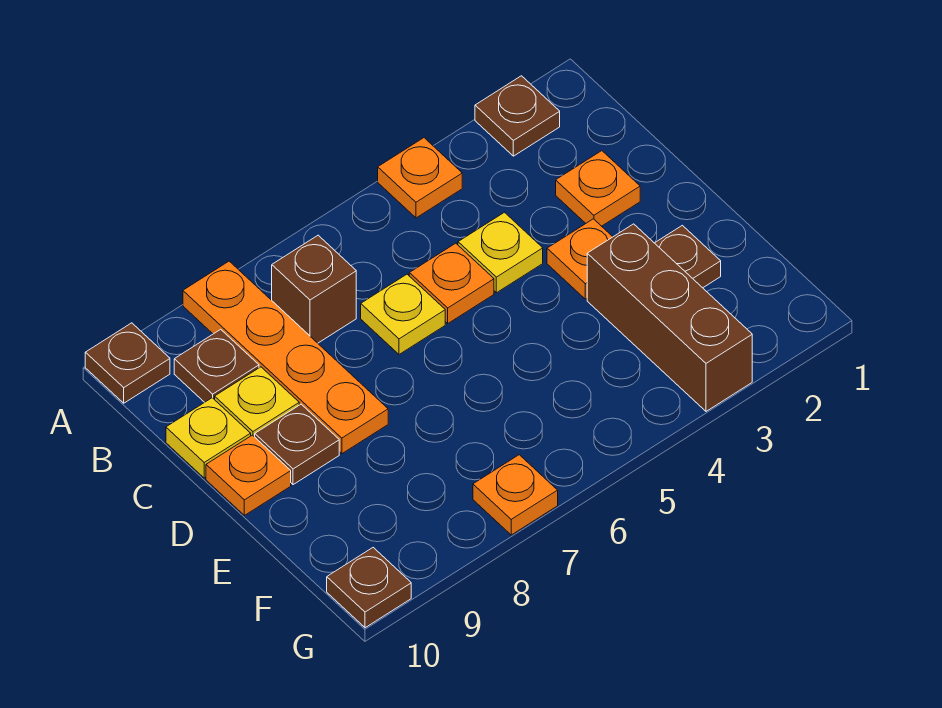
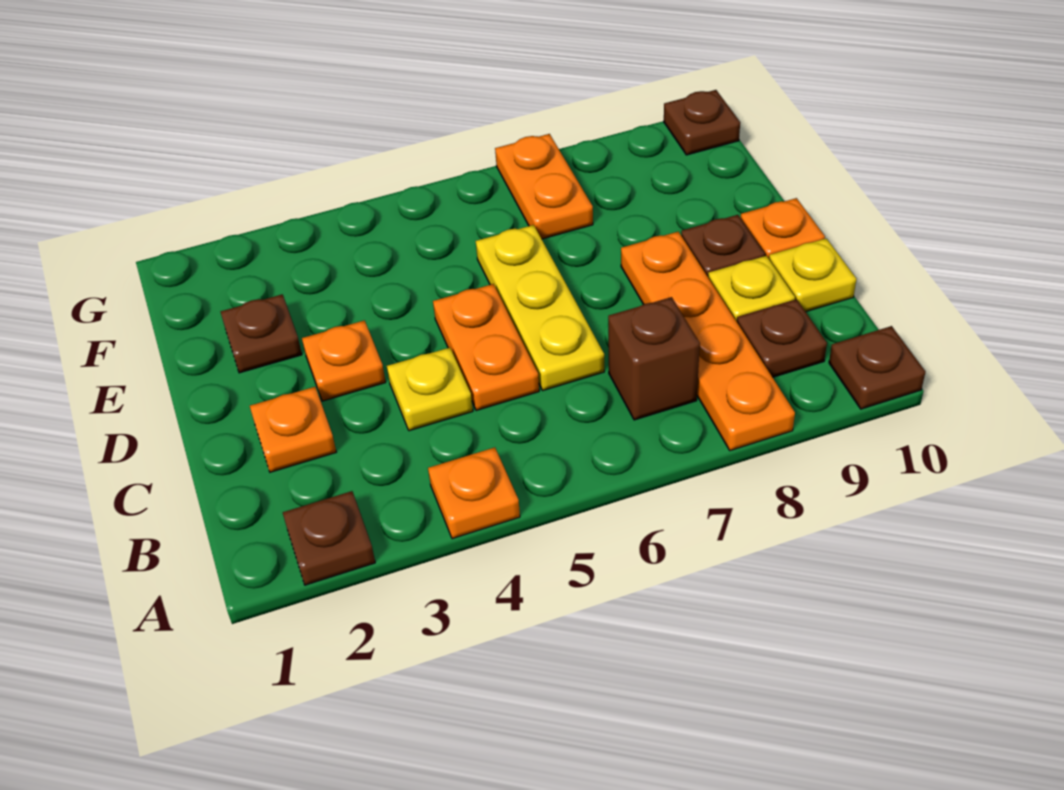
orange 1x1 plate [409,243,494,323] -> orange 1x2 plate [433,284,539,411]
yellow 1x1 plate [361,274,445,354] -> yellow 1x3 plate [476,225,604,391]
brown 1x3 brick [587,224,752,411] -> none
orange 1x1 plate [473,455,558,535] -> orange 1x2 plate [495,134,593,239]

